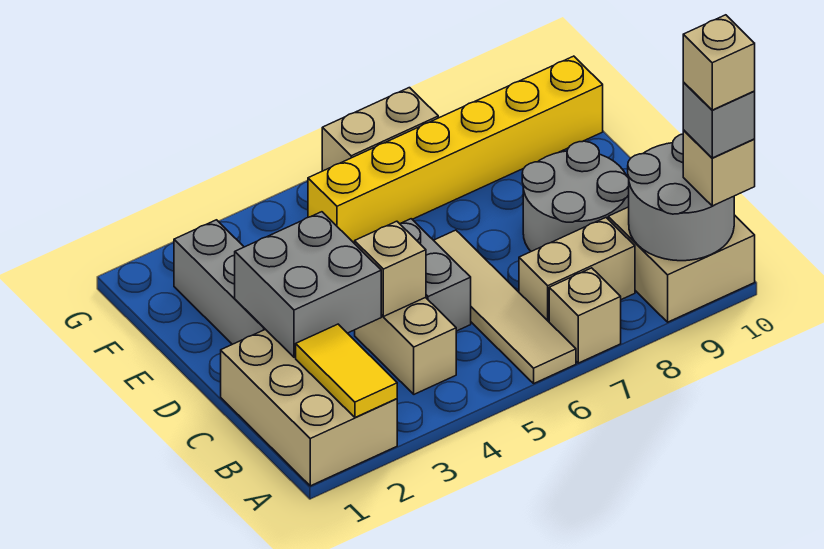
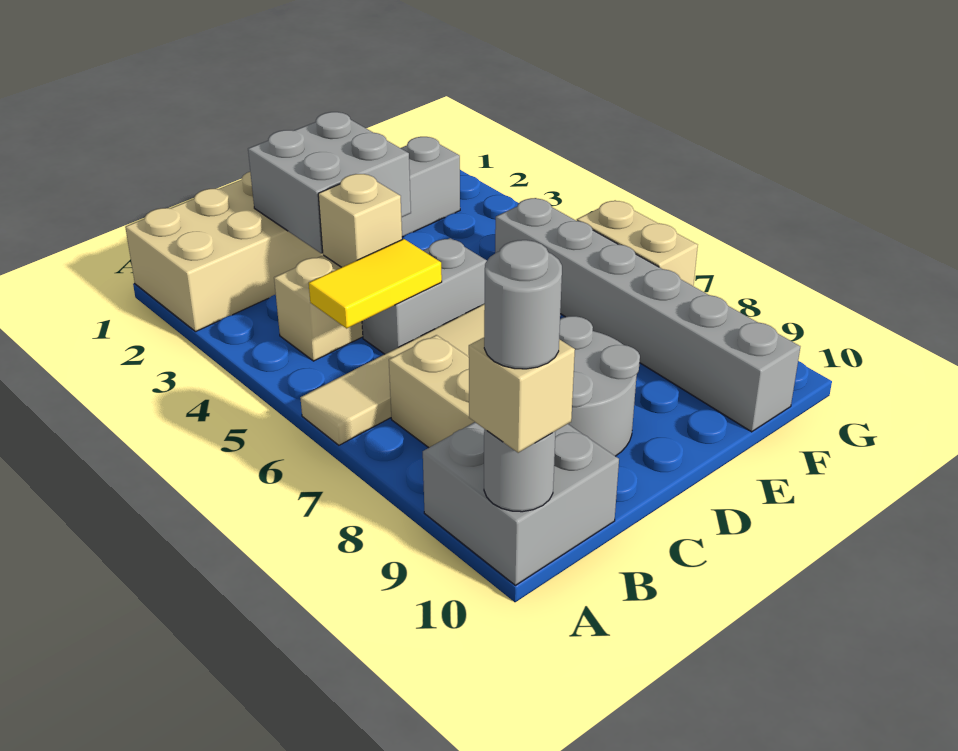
yellow 1x2 tile [296,324,397,417] -> yellow 1x2 tile moved to [309,239,442,328]
tan 1x1 brick [549,268,621,363] -> none
tan 2x2 brick [608,207,755,322] -> grey 2x2 brick [423,422,619,585]
grey 2x2 round brick [628,134,734,261] -> grey 1x1 round brick [484,429,556,512]
grey 1x1 brick [683,82,755,158] -> grey 1x1 round brick [484,240,562,369]
tan 1x1 brick [683,15,755,110] -> none
yellow 1x6 brick [308,56,603,244] -> grey 1x6 brick [495,198,800,432]

